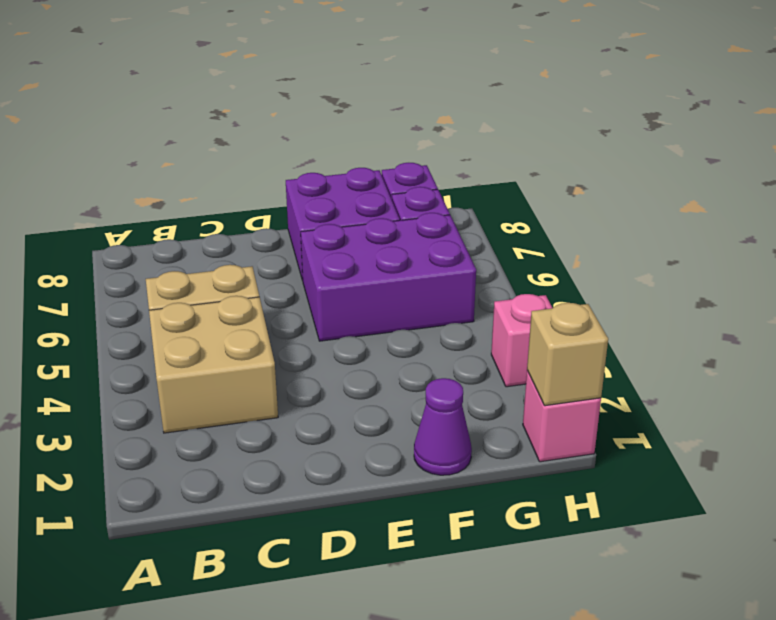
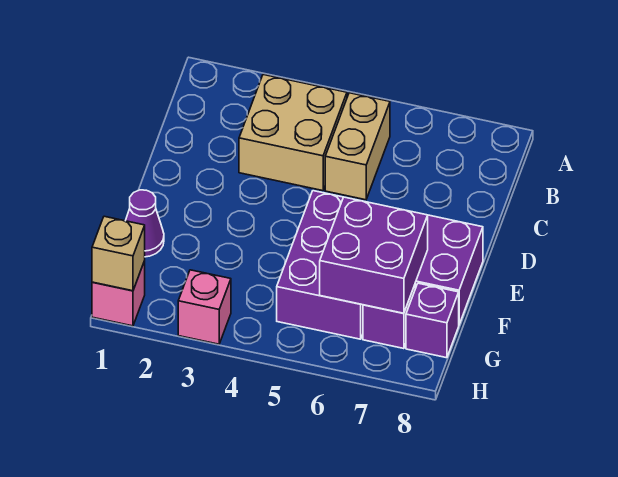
none -> purple 2x2 brick [320,197,428,313]

